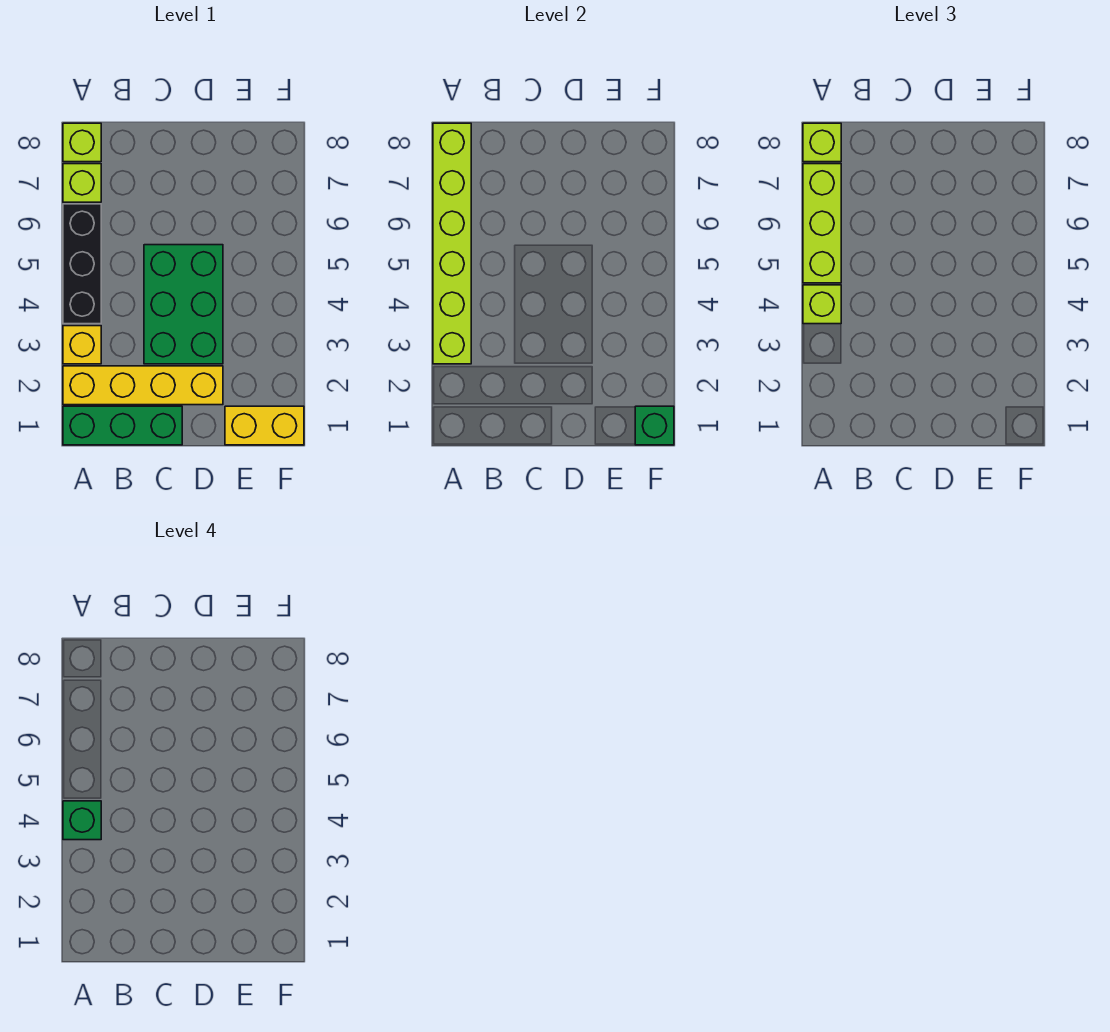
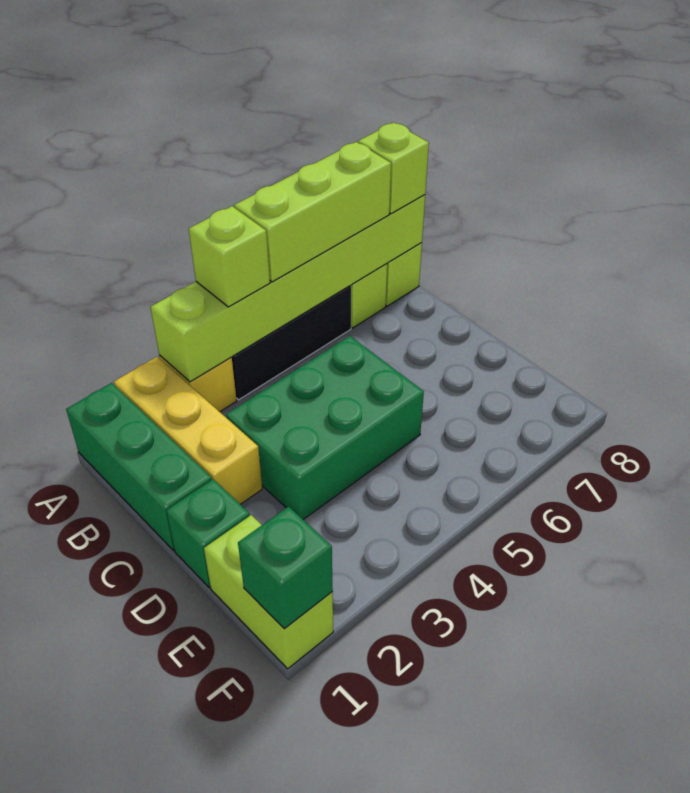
yellow 1x4 brick [63,366,223,405] -> yellow 1x3 brick [114,357,262,504]
green 1x1 brick [63,801,101,840] -> green 1x1 brick moved to [166,479,250,588]
yellow 1x2 brick [225,406,304,445] -> lime 1x2 brick [204,515,333,669]

